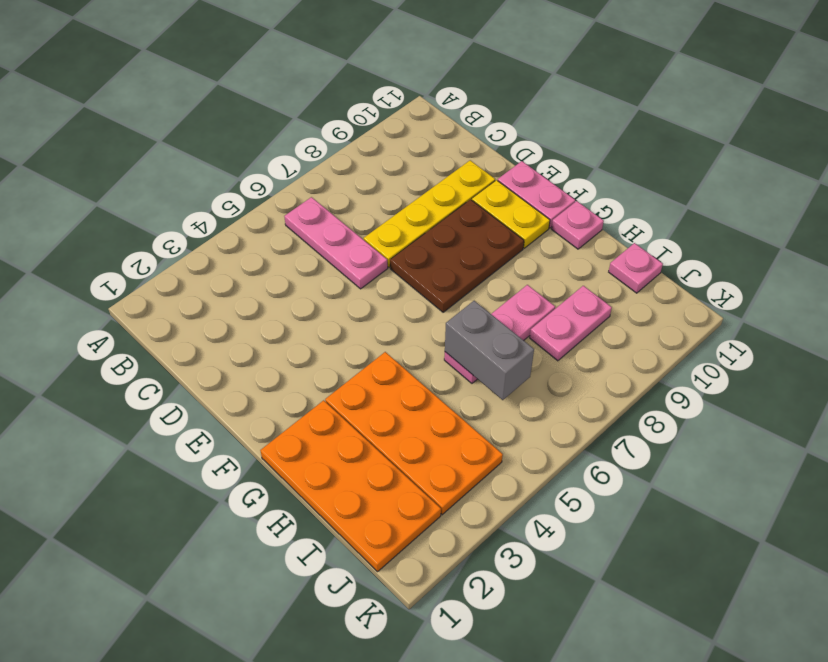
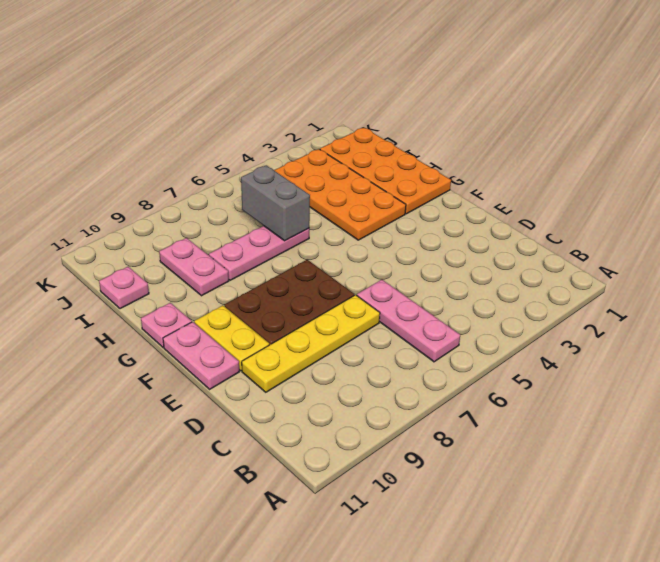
pink 1x2 plate [530,286,612,361] -> pink 1x2 plate turned to [159,238,229,296]

